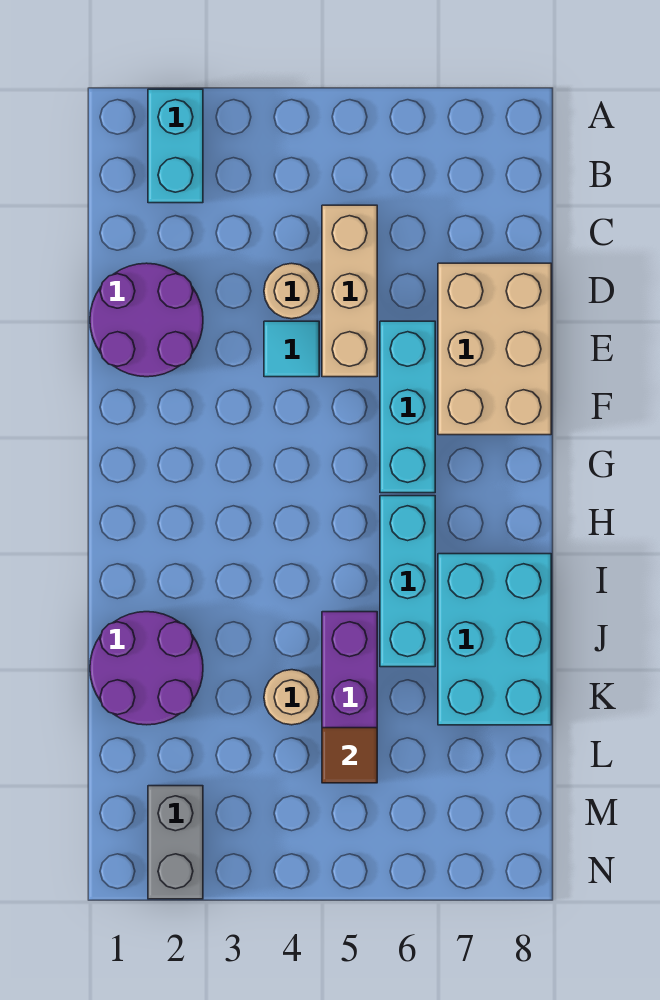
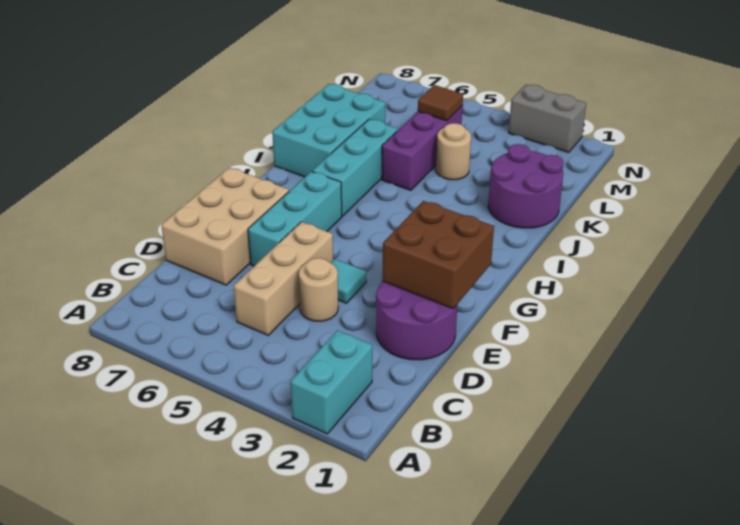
none -> brown 2x2 brick [383,201,494,309]
grey 1x2 brick [148,786,203,899] -> grey 1x2 brick turned to [509,85,586,152]

